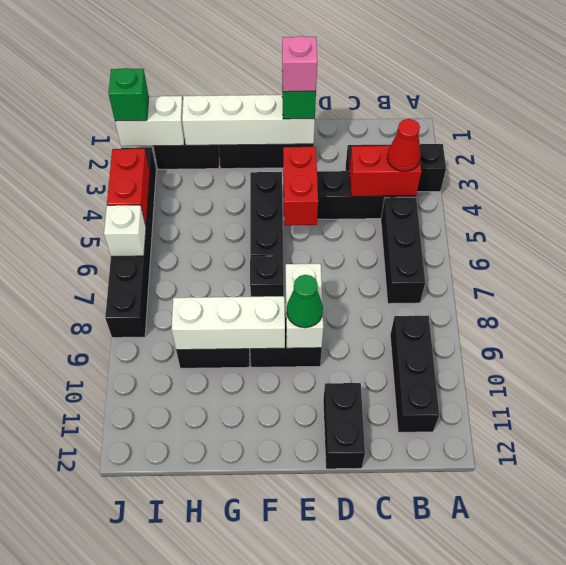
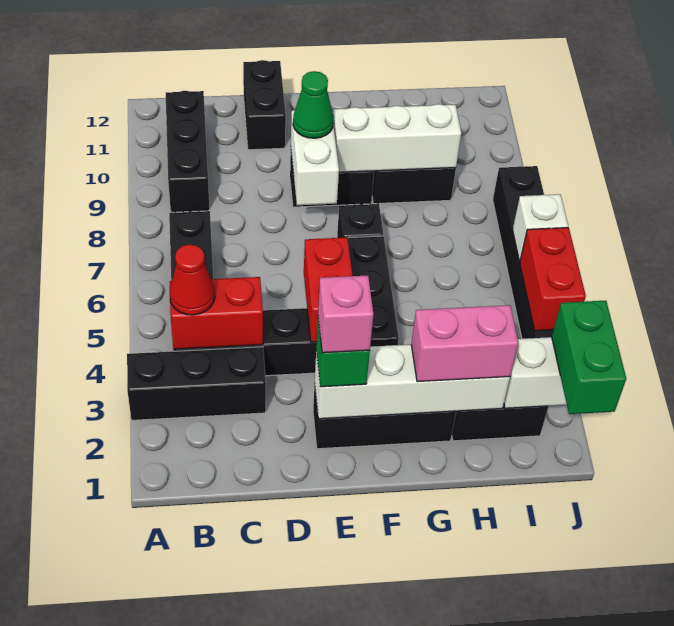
none -> pink 1x2 brick [411,305,518,382]
green 1x1 brick [108,68,149,121] -> green 1x2 brick [552,301,626,414]

